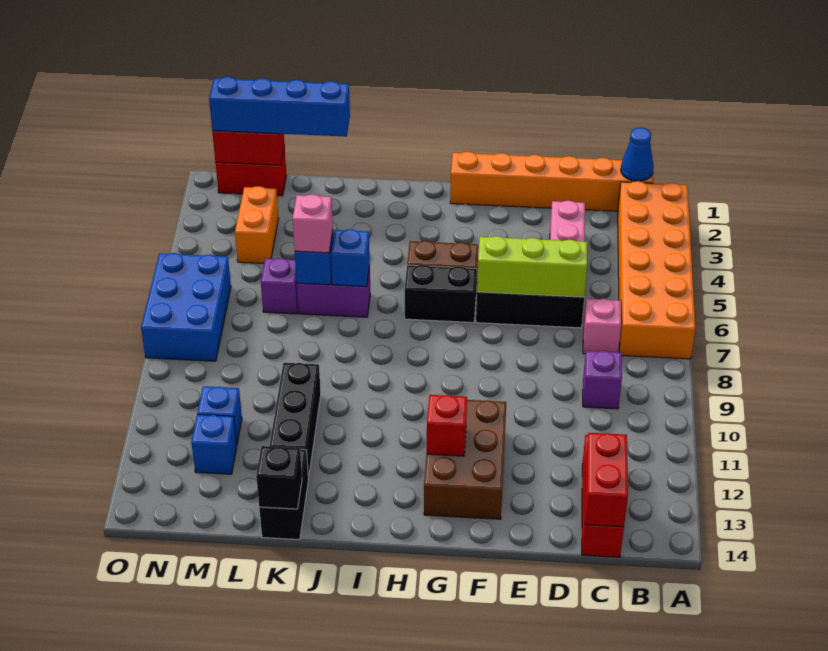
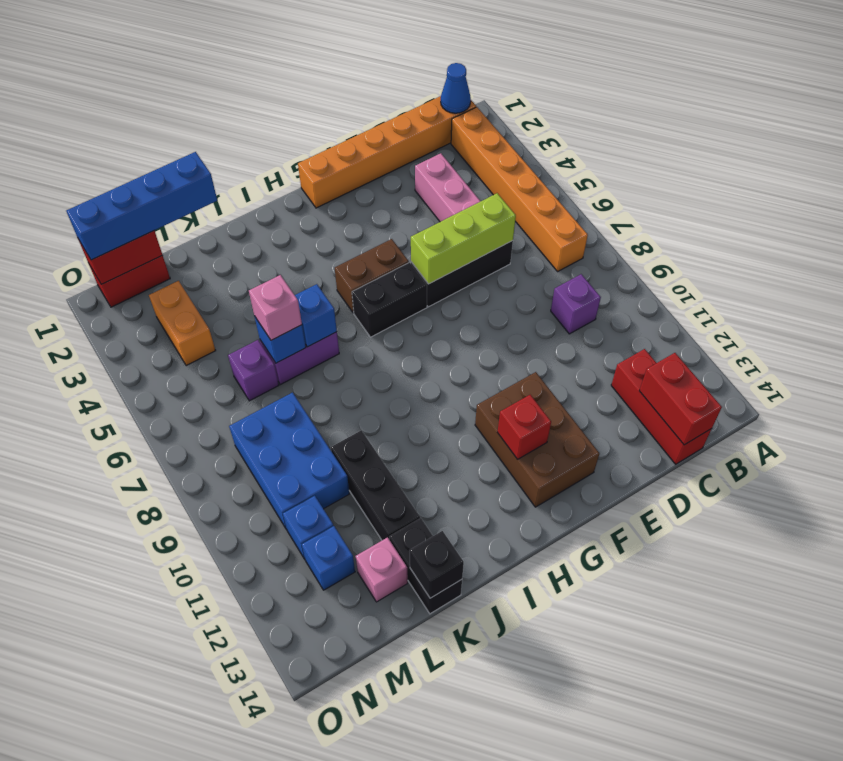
orange 2x6 brick [618,181,695,359] -> orange 1x6 brick [451,107,588,271]
pink 1x1 brick [583,298,621,354] -> pink 1x1 brick moved to [356,538,408,602]
blue 2x3 brick [141,253,231,361] -> blue 2x3 brick moved to [229,393,350,529]

